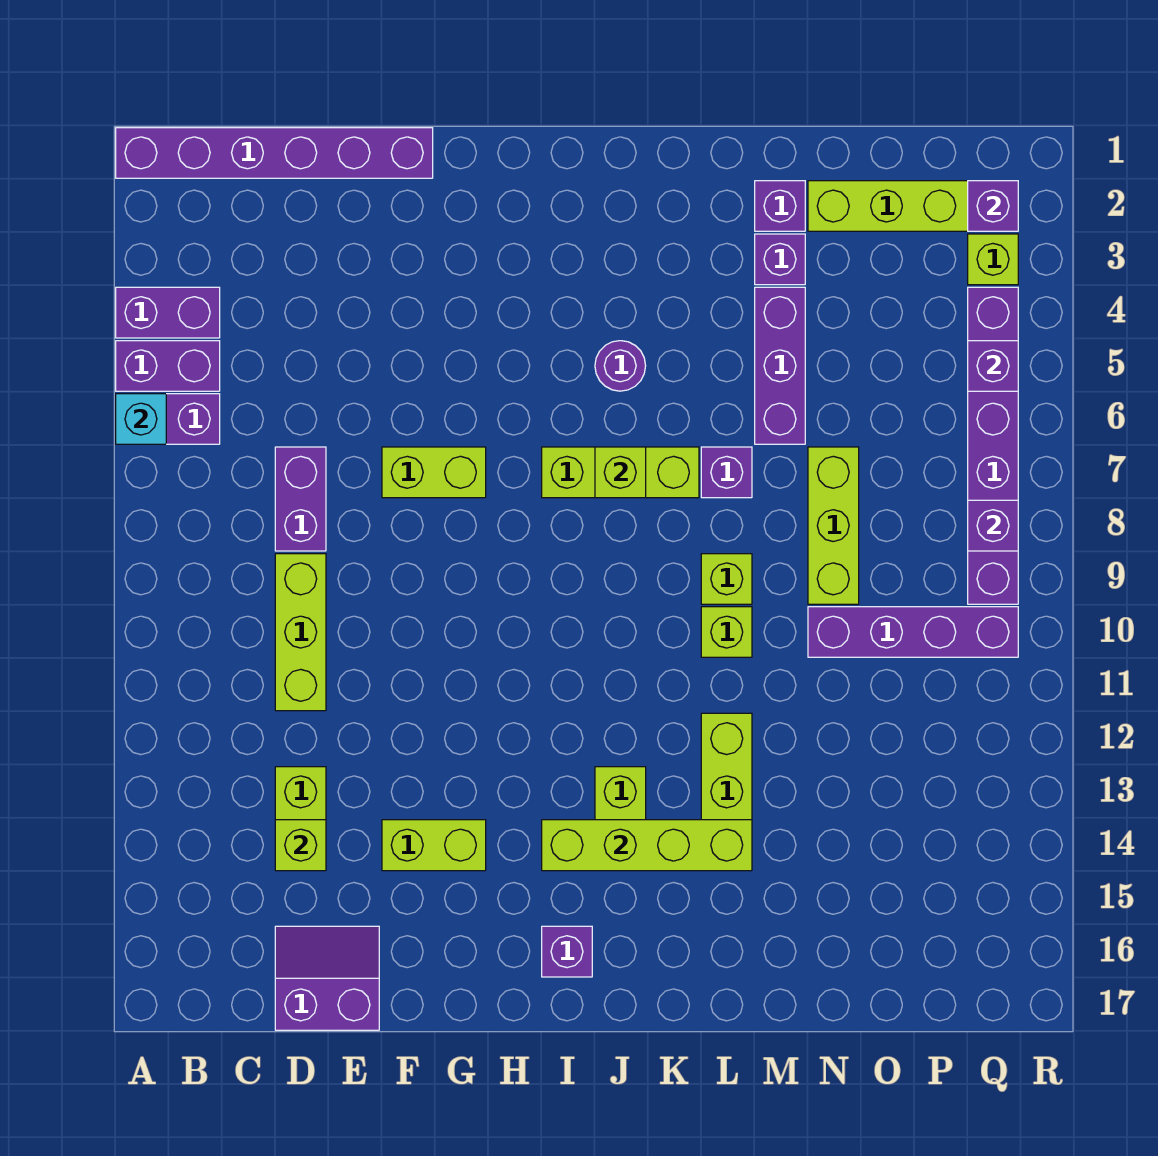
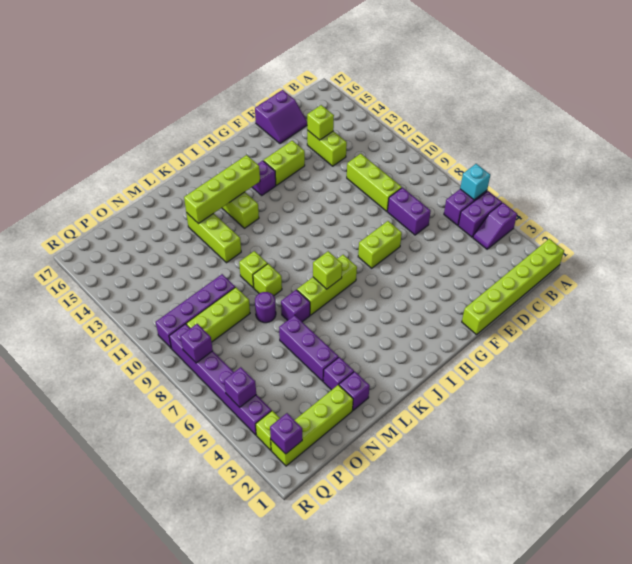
purple 1x6 brick [116,128,433,178] -> lime 1x6 brick [462,239,564,335]
purple 1x2 brick [116,287,220,338] -> purple 1x2 slope [473,203,517,249]
purple 1x1 brick [542,926,592,977] -> purple 1x1 brick moved to [252,161,276,195]
purple 1x1 round brick [595,341,646,391] -> purple 1x1 round brick moved to [255,292,276,323]
lime 1x3 brick [808,447,859,604] -> lime 1x3 brick turned to [186,287,250,342]

